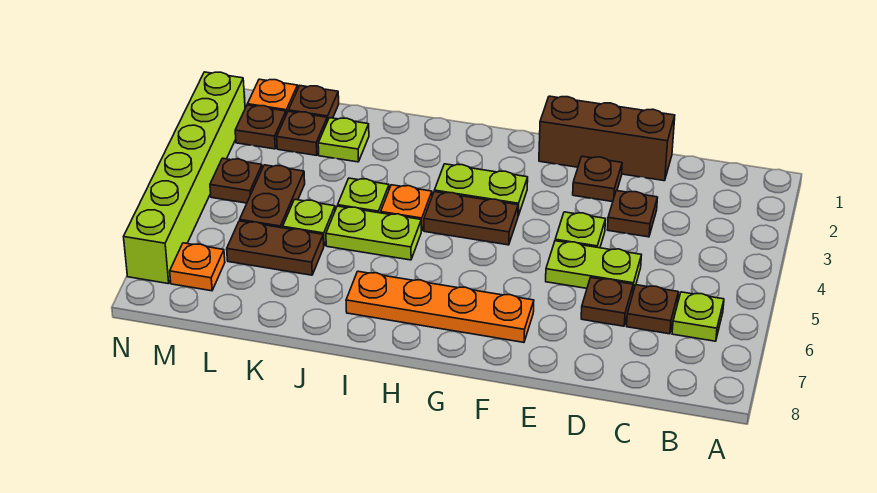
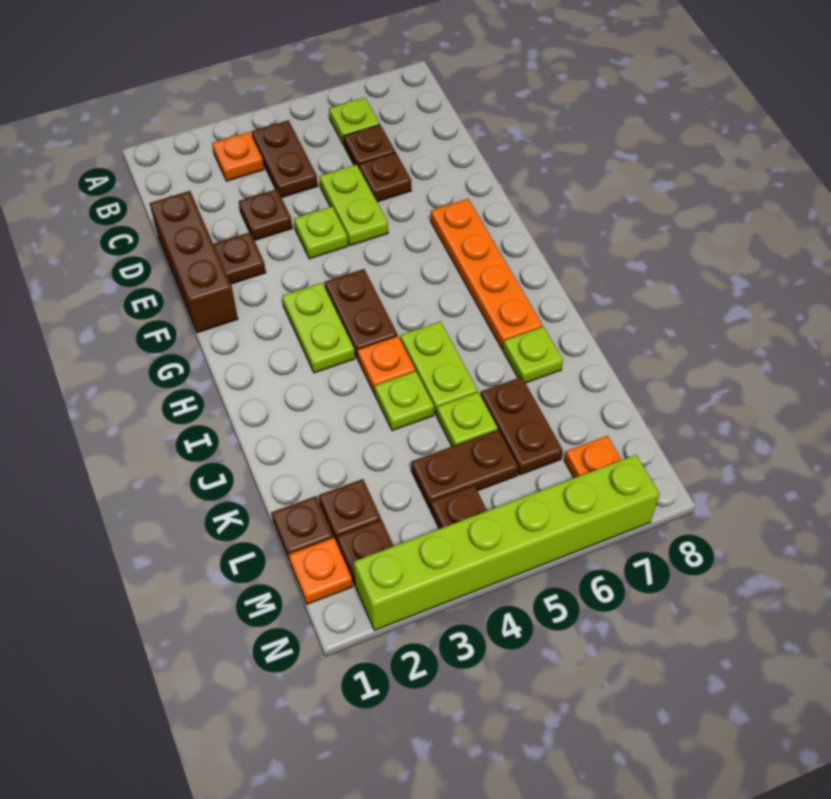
none -> orange 1x1 plate [212,132,264,181]
none -> brown 1x2 plate [252,120,318,198]
lime 1x1 plate [318,118,369,162] -> lime 1x1 plate moved to [503,327,563,383]

